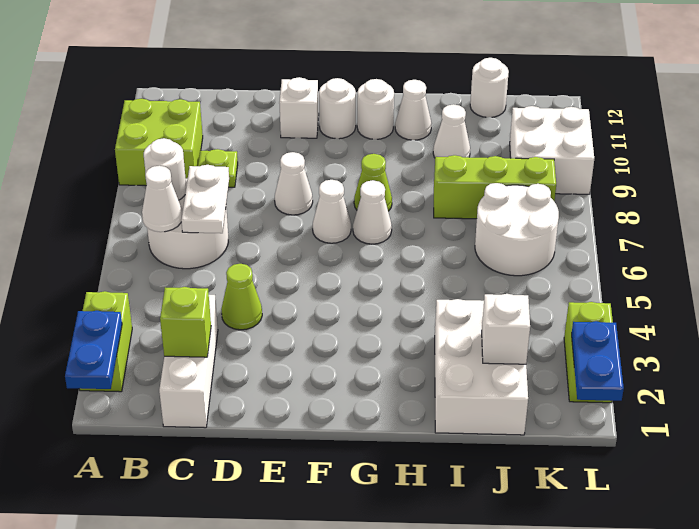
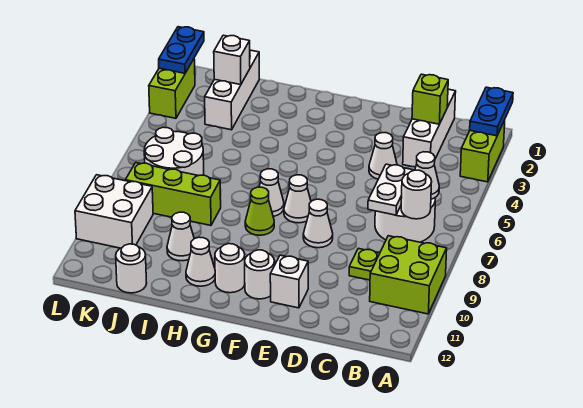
lime 1x1 cone [221,264,262,330] -> white 1x1 cone [369,133,397,179]
white 2x3 brick [435,299,528,435] -> white 1x3 brick [205,50,259,130]

